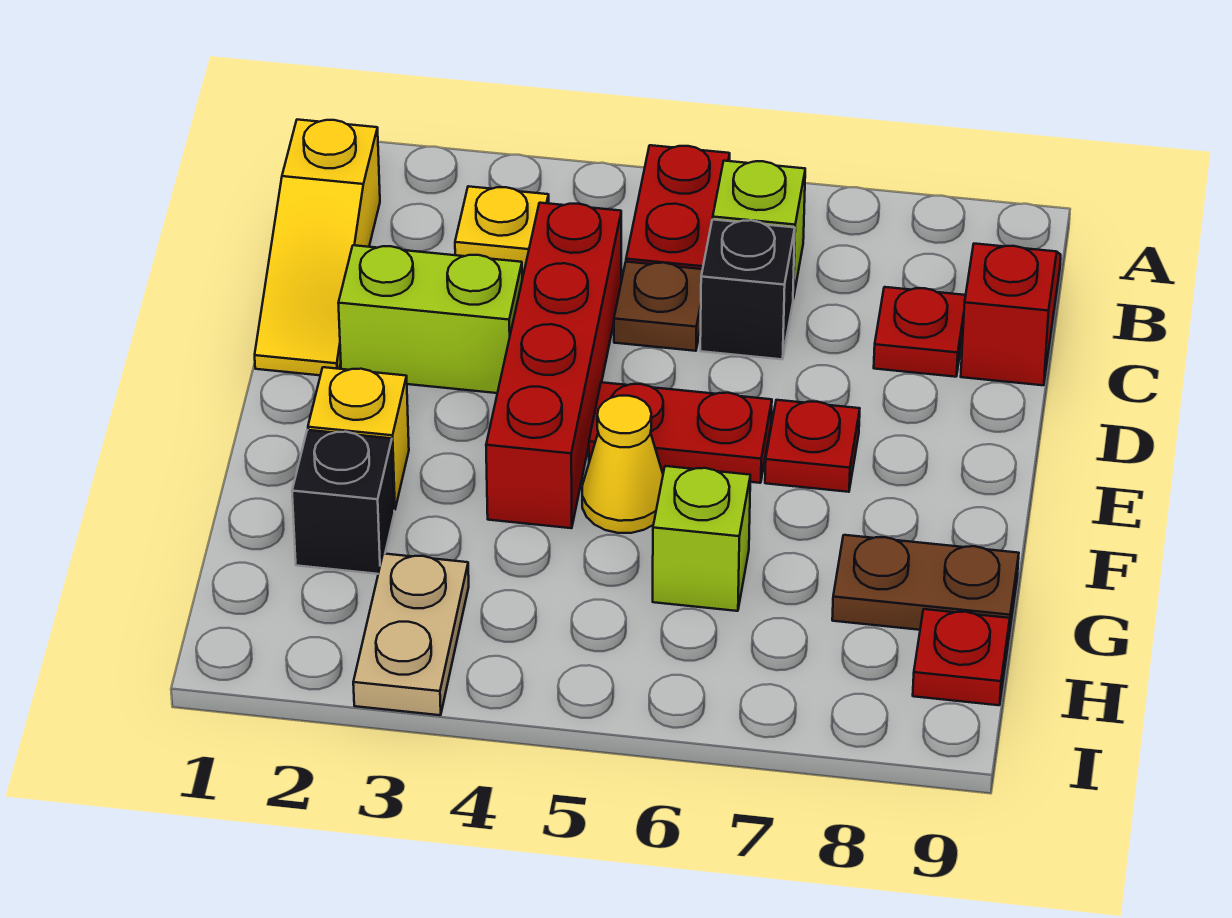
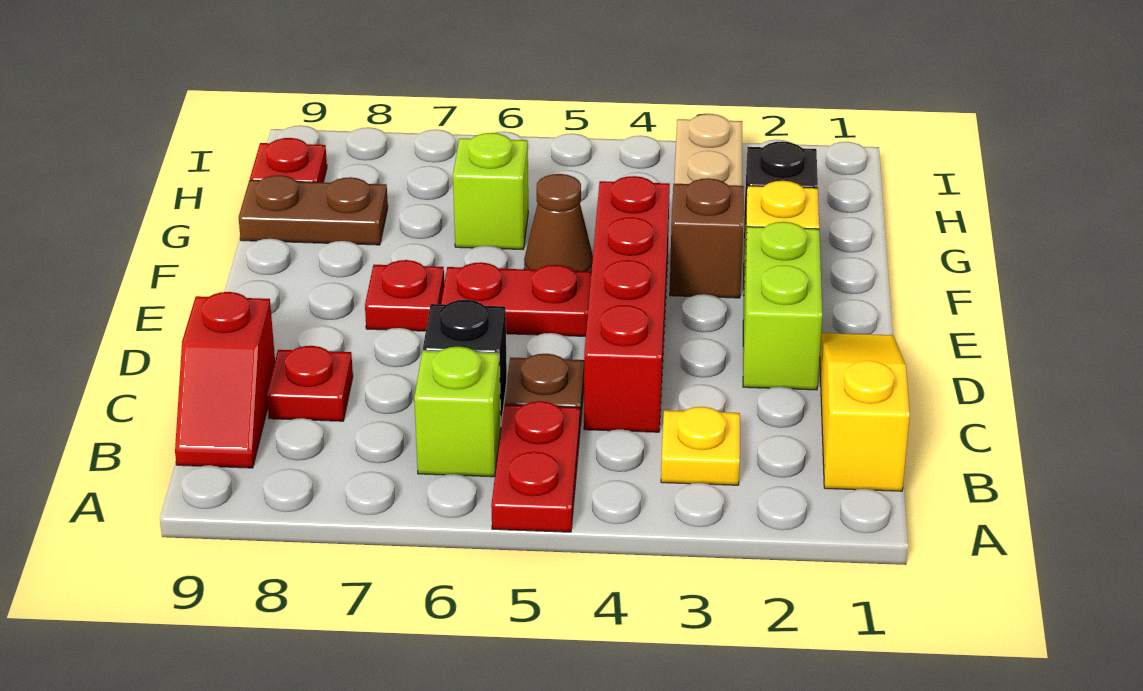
lime 1x2 brick [338,245,522,393] -> lime 1x2 brick turned to [743,222,822,390]
none -> brown 1x1 brick [670,178,744,298]
yellow 1x1 cone [582,396,663,533] -> brown 1x1 cone [524,174,593,272]

